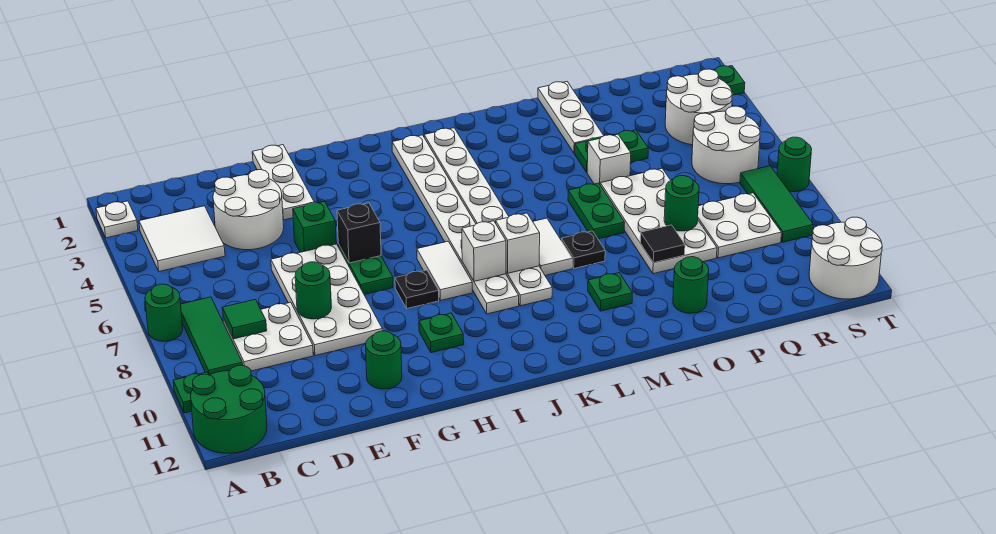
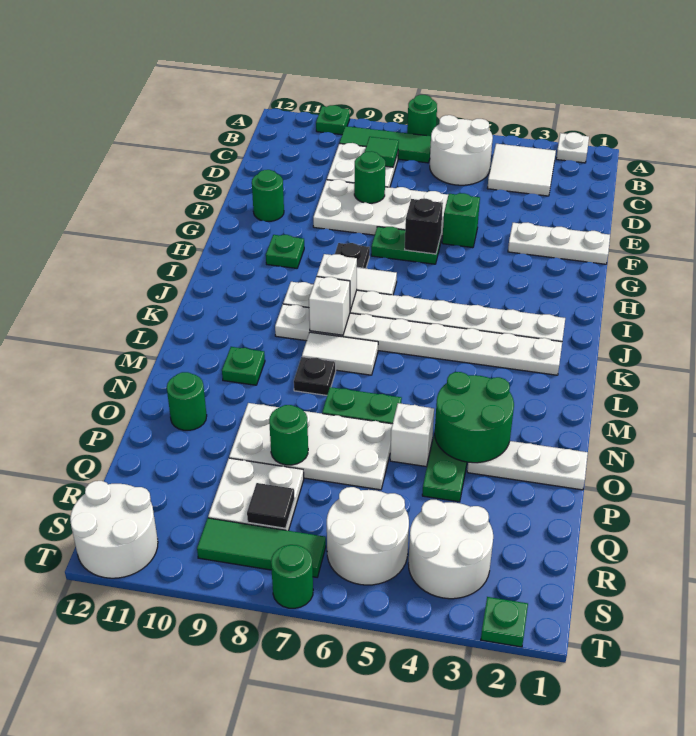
green 2x2 round brick [191,366,267,453] -> green 2x2 round brick moved to [435,372,514,463]
white 2x2 round brick [213,170,284,250] -> white 2x2 round brick moved to [430,115,493,185]
black 1x1 tile [640,225,685,263] -> black 1x1 tile moved to [247,483,295,528]

